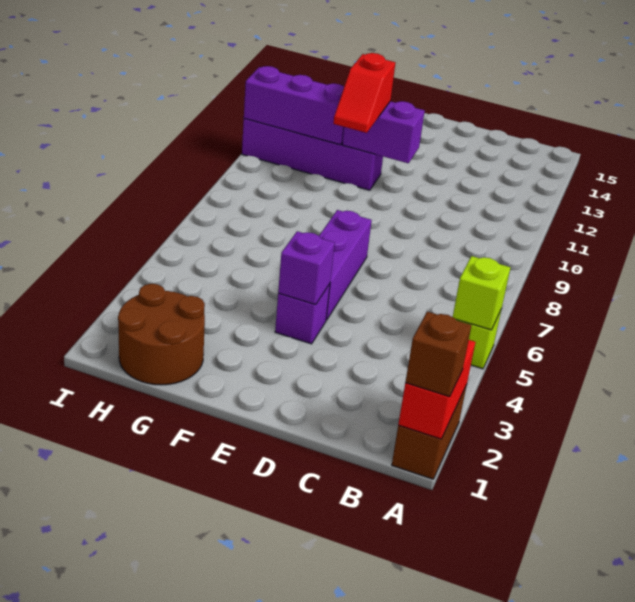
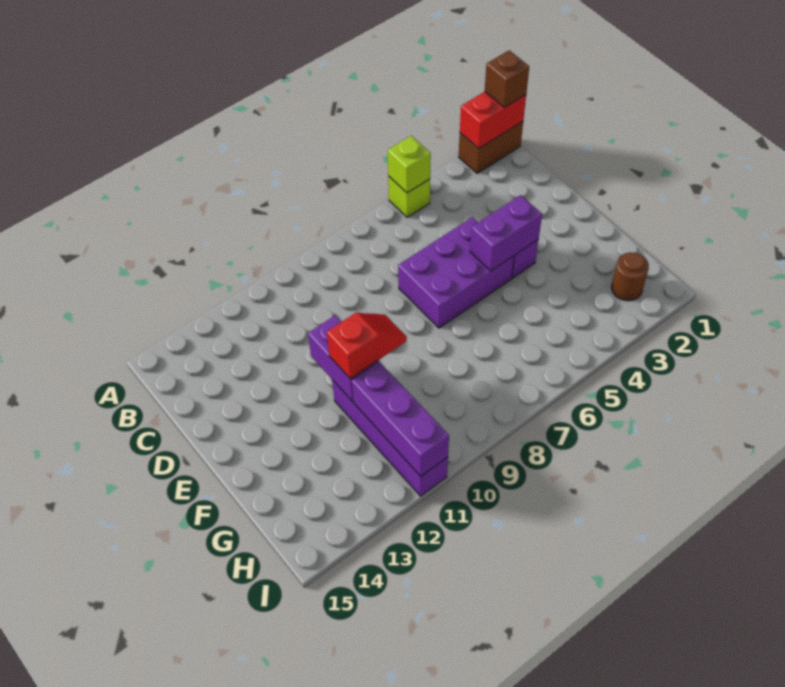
purple 1x1 brick [278,231,335,305] -> purple 1x2 brick [470,195,542,271]
purple 1x3 brick [319,210,372,320] -> purple 2x3 brick [398,218,514,328]
brown 2x2 round brick [118,284,205,385] -> brown 1x1 round brick [612,252,649,301]

